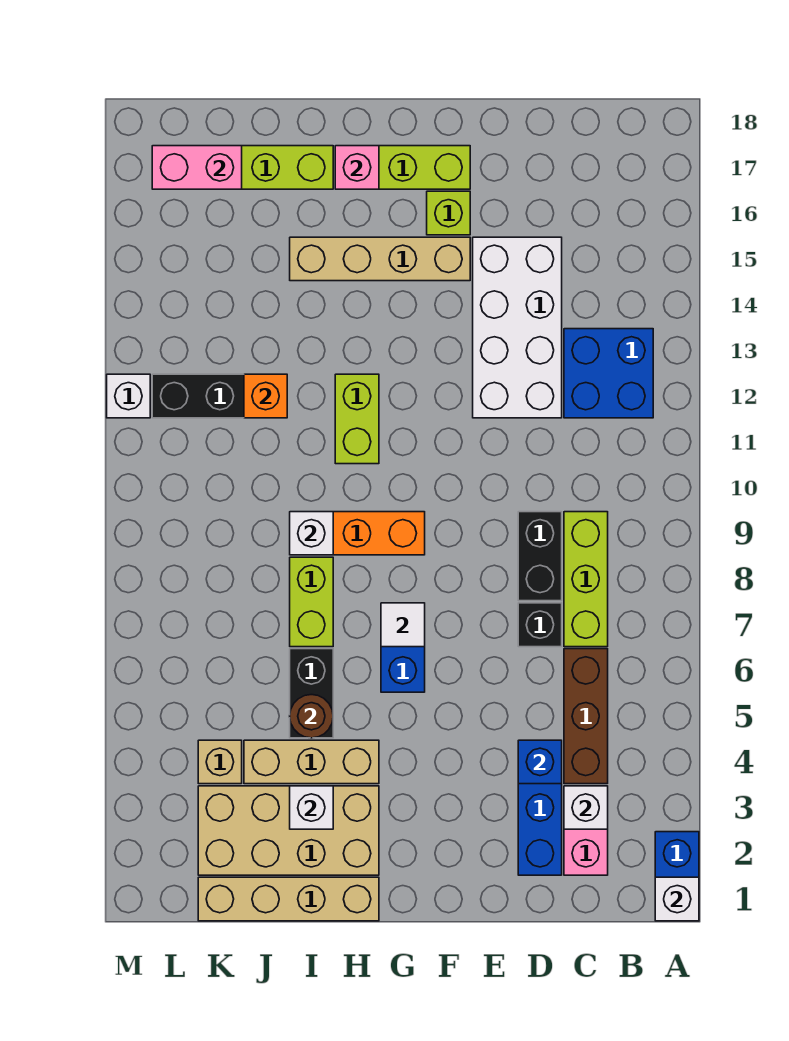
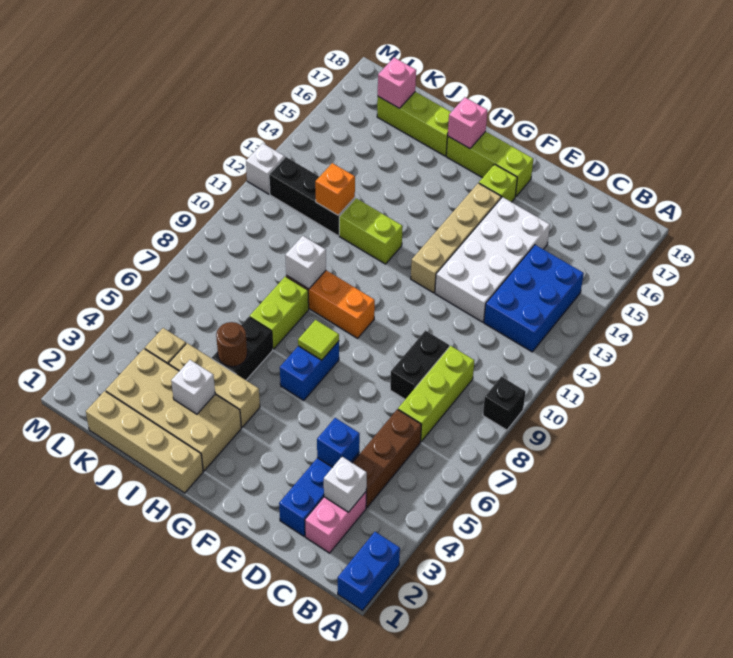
white 1x1 brick [655,877,699,921] -> none
blue 2x2 brick [564,329,653,418] -> blue 2x3 brick [484,245,584,352]
black 1x1 brick [518,603,562,647] -> black 1x1 brick moved to [483,376,526,430]
tan 1x4 brick [290,237,470,281] -> tan 1x4 brick turned to [411,183,501,293]
white 1x1 tile [381,603,425,647] -> lime 1x1 tile [298,320,339,360]
lime 1x2 brick [335,374,379,464] -> lime 1x2 brick turned to [339,198,403,264]
pink 1x2 brick [152,146,242,189] -> pink 1x1 brick [378,58,416,108]

